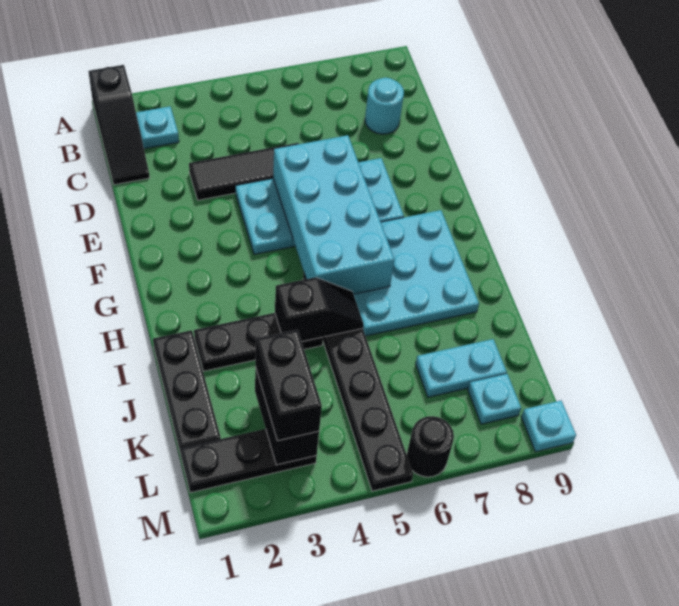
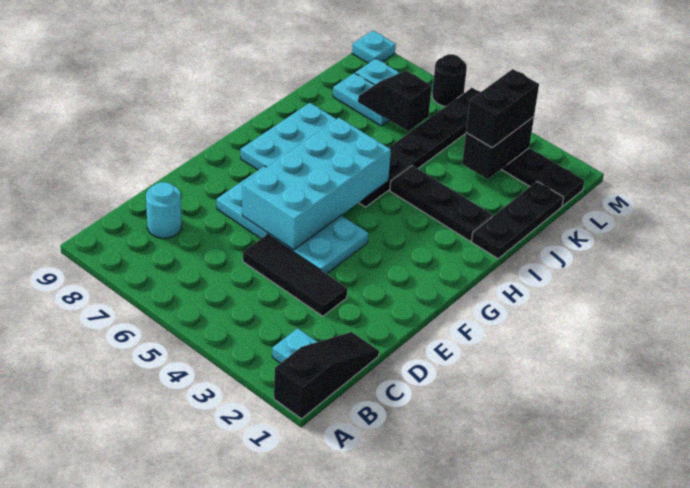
black 1x2 slope [275,277,364,342] -> black 1x2 slope moved to [358,71,432,131]

